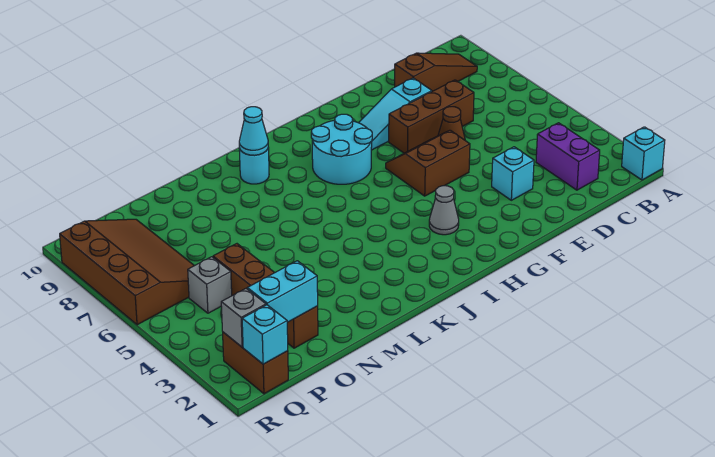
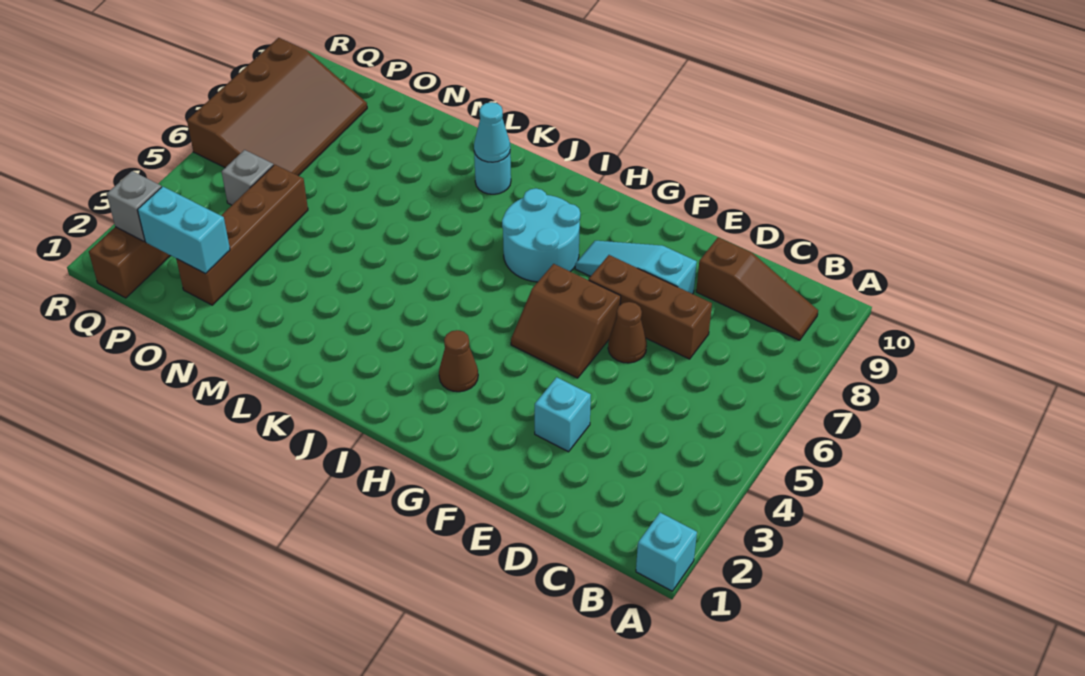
purple 1x2 brick [536,123,600,190] -> none
brown 2x2 slope [386,130,470,196] -> brown 2x2 slope turned to [511,264,621,378]
grey 1x1 cone [429,186,459,235] -> brown 1x1 cone [439,330,478,392]
cyan 1x1 brick [242,305,288,364] -> none

